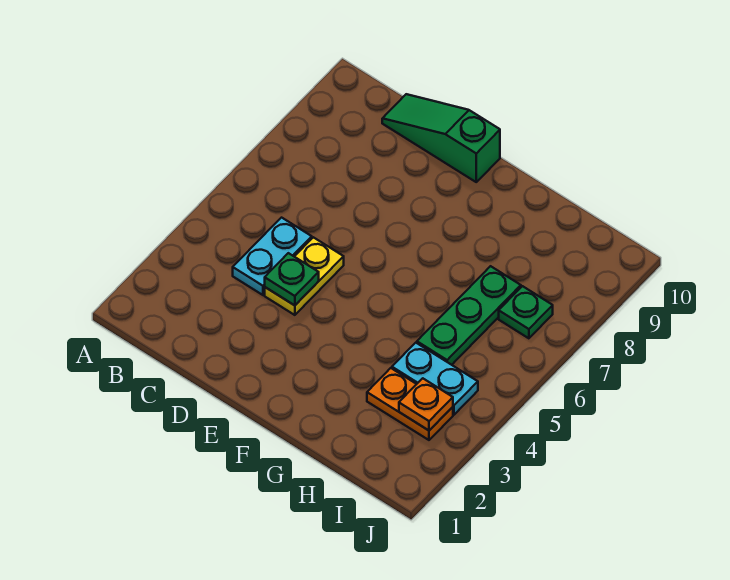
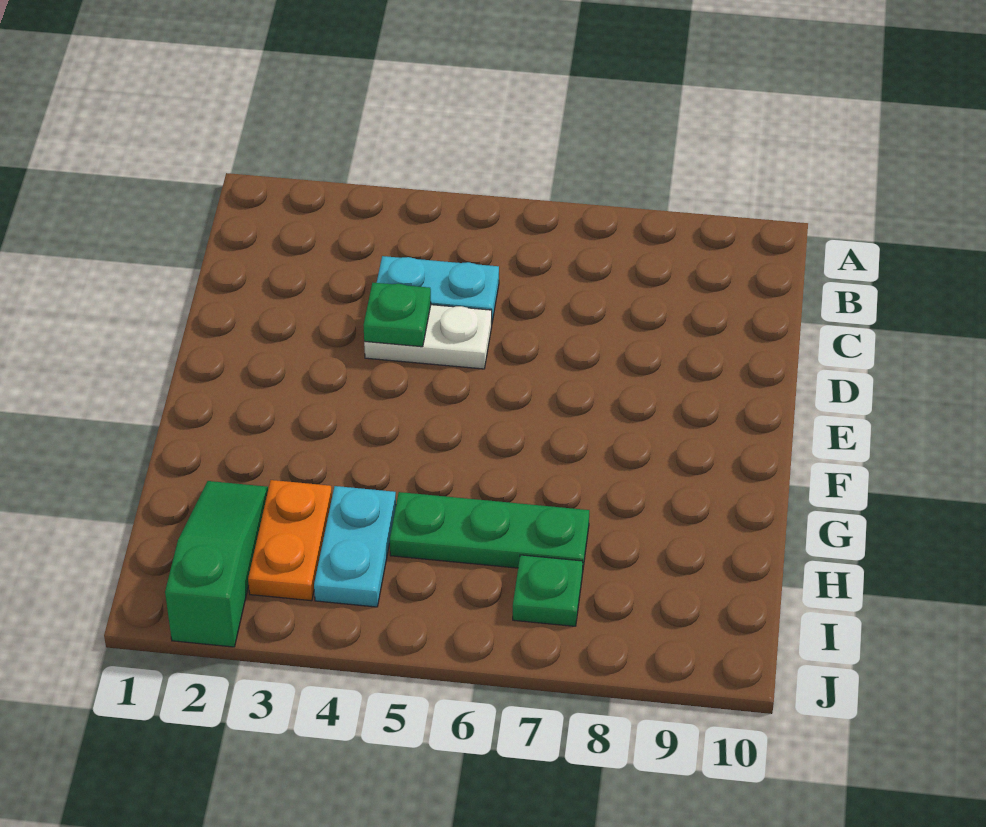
green 1x3 slope [382,94,500,182] -> green 1x3 slope moved to [165,481,268,647]
yellow 1x2 plate [265,237,344,315] -> white 1x2 plate [364,305,492,369]
orange 1x1 plate [399,378,453,430] -> none

